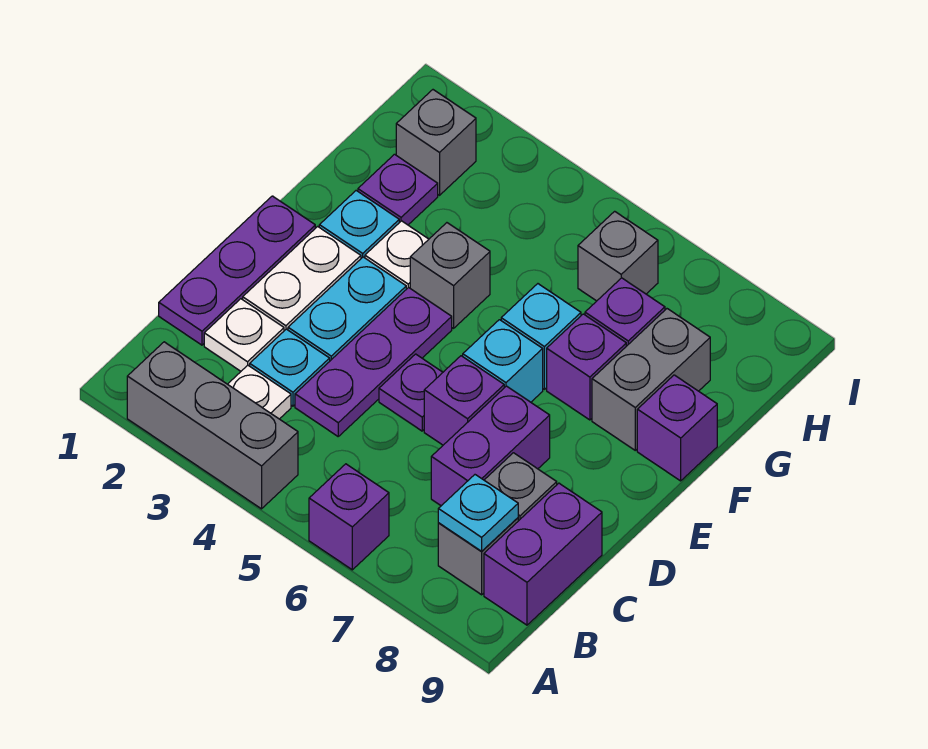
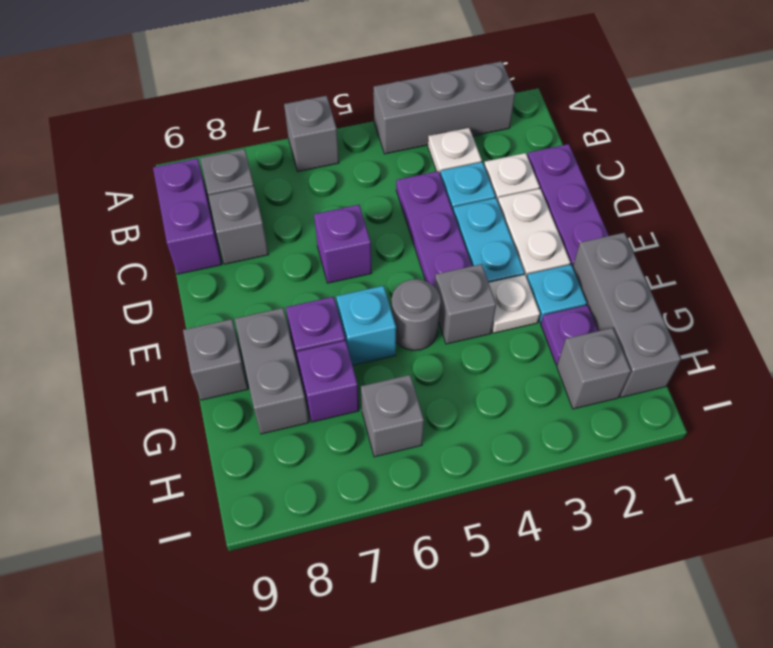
purple 1x1 brick [309,464,389,570] -> grey 1x1 brick [284,96,339,172]
cyan 1x1 plate [438,475,518,551] -> none
purple 1x2 brick [431,386,550,506] -> none
purple 1x1 plate [379,354,443,431] -> none
cyan 1x1 brick [463,320,543,402] -> none
none -> grey 1x3 brick [573,233,681,397]
none -> grey 1x1 round brick [392,279,441,350]
purple 1x1 brick [637,375,717,481] -> grey 1x1 brick [183,319,248,400]

